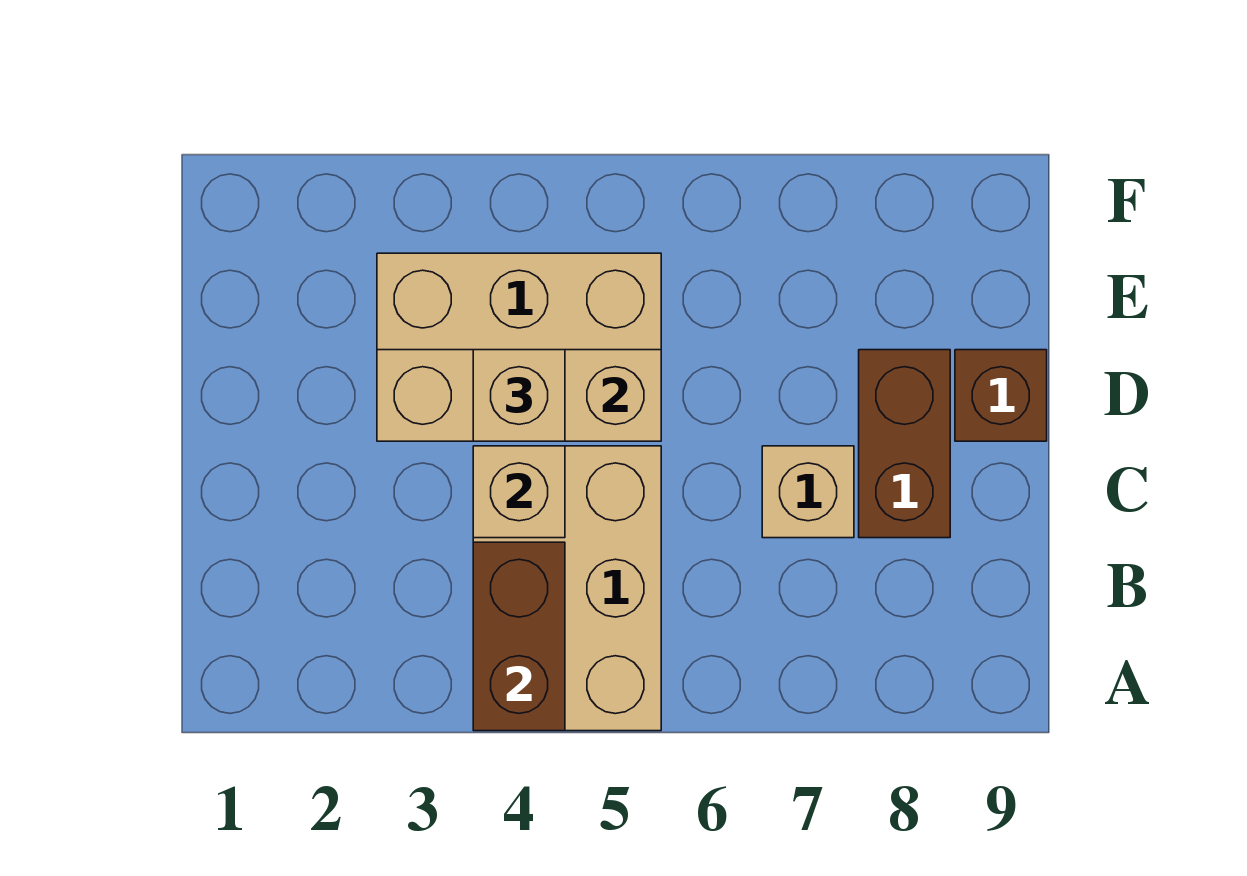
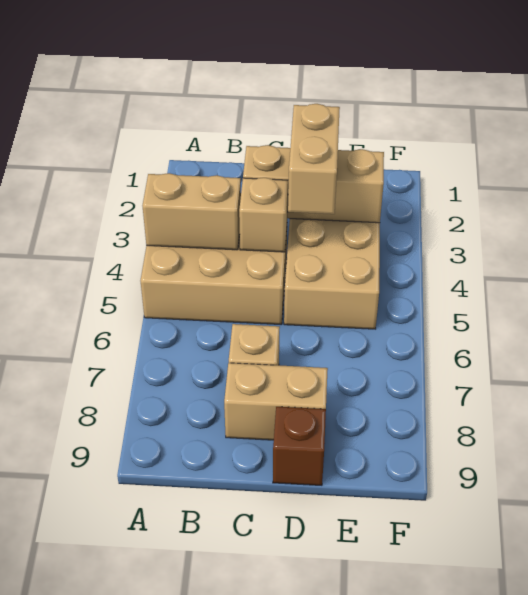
brown 1x2 brick [473,542,565,731] -> tan 1x2 brick [143,173,241,250]
brown 1x2 brick [859,350,950,538] -> tan 1x2 brick [224,363,328,440]
tan 1x3 brick [377,350,661,441] -> tan 1x3 brick turned to [243,145,384,223]
tan 1x1 brick [473,350,565,441] -> tan 1x2 brick [288,104,340,214]

